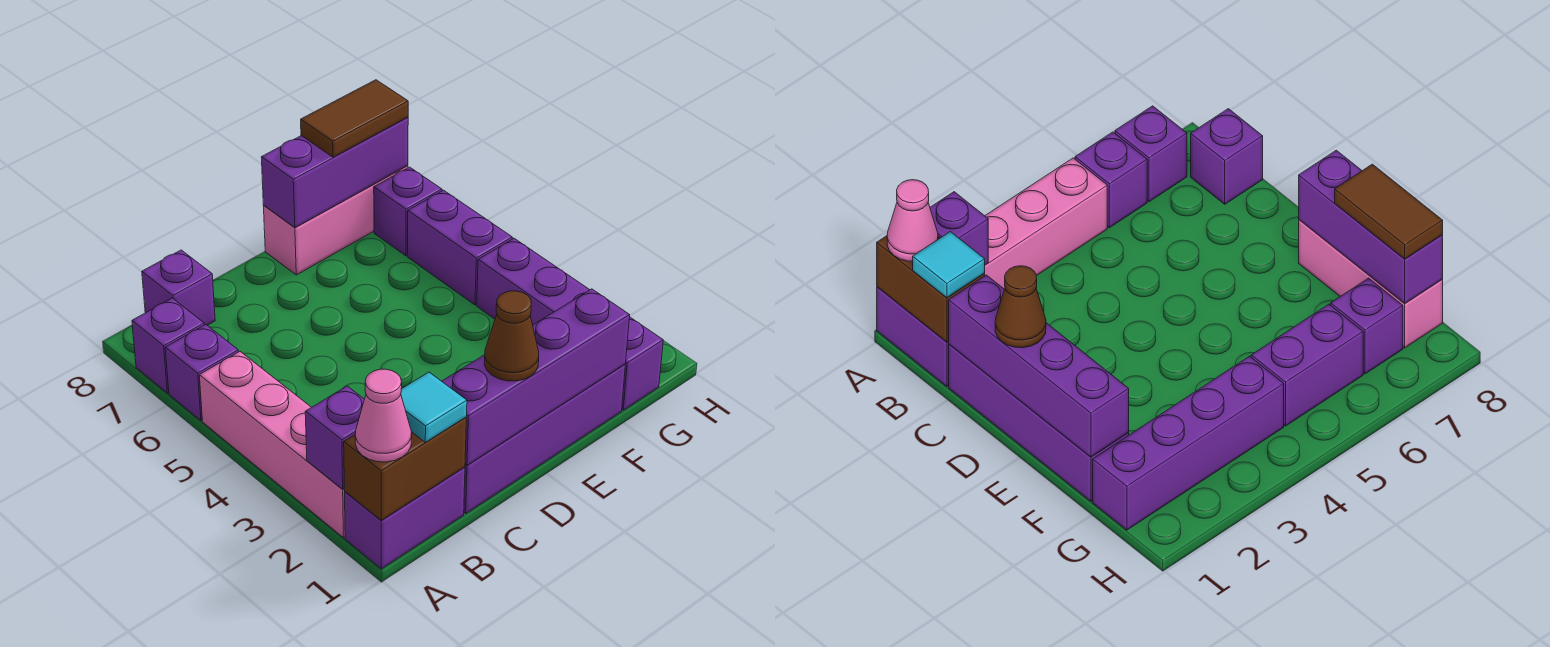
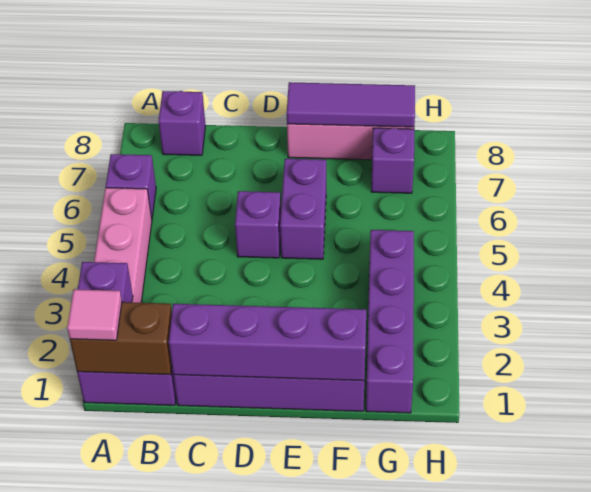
pink 1x1 cone [355,369,412,462] -> pink 1x1 tile [67,289,122,340]
purple 1x1 brick [132,298,204,393] -> purple 1x1 brick moved to [235,191,281,258]
cyan 1x1 tile [401,372,467,442] -> none
brown 1x1 cone [484,291,539,381] -> none
purple 1x3 brick [261,117,408,228] -> purple 1x3 tile [287,82,415,127]
brown 1x2 tile [301,80,408,157] -> none
purple 1x2 brick [407,190,512,305] -> purple 1x2 brick moved to [280,159,326,259]

